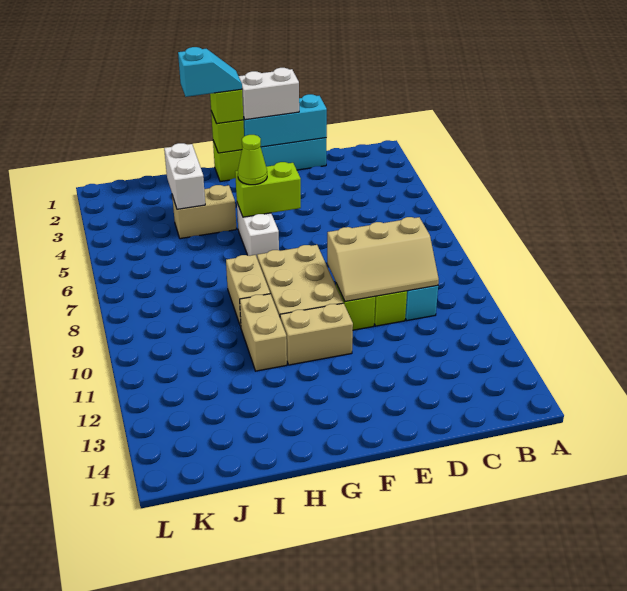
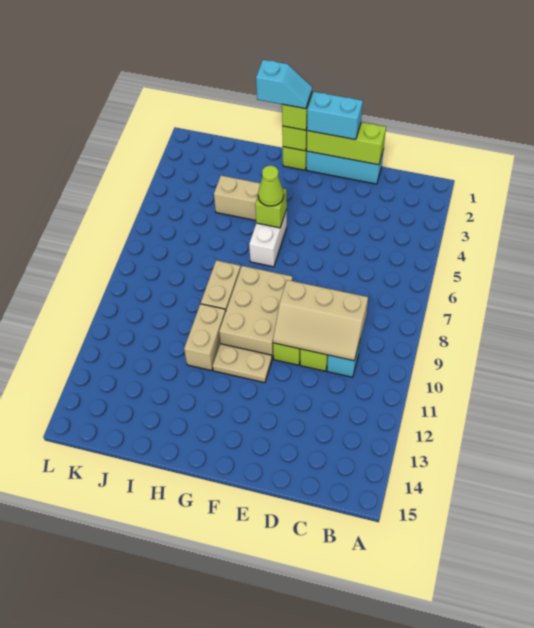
cyan 1x3 brick [243,94,327,147] -> lime 1x3 brick [306,122,386,165]
white 1x2 brick [239,68,299,120] -> cyan 1x2 brick [307,92,363,140]
lime 1x2 brick [235,162,301,217] -> lime 1x1 brick [255,189,287,228]
tan 1x2 brick [280,303,353,365] -> tan 1x2 plate [213,344,272,383]
white 1x2 brick [164,143,205,209] -> none

